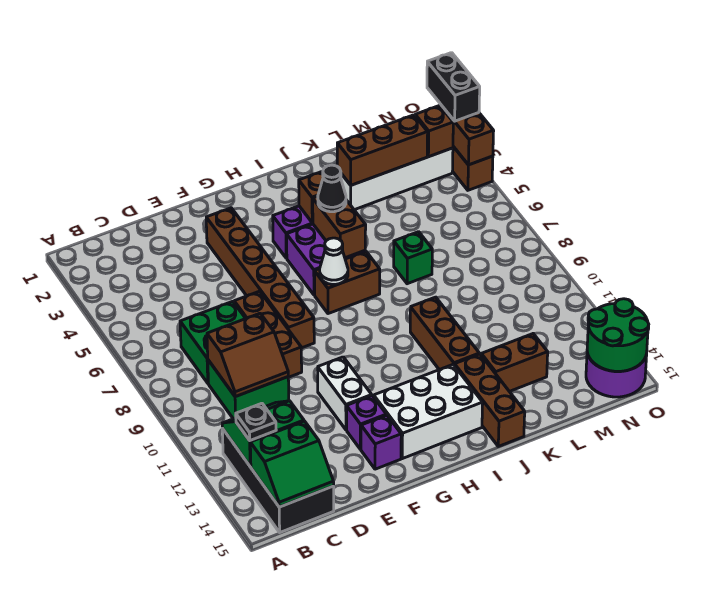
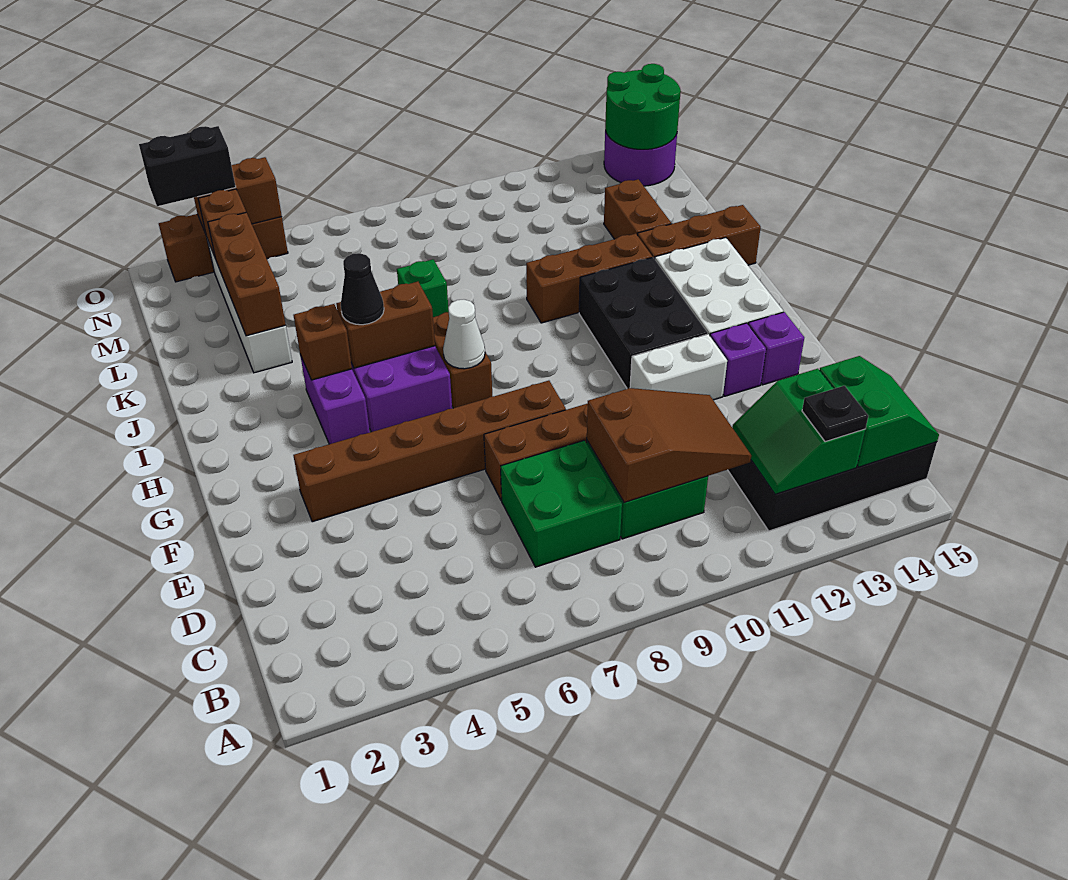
brown 2x2 slope [207,313,288,397] -> brown 2x3 slope [587,388,751,502]
none -> black 2x3 brick [579,257,707,389]

